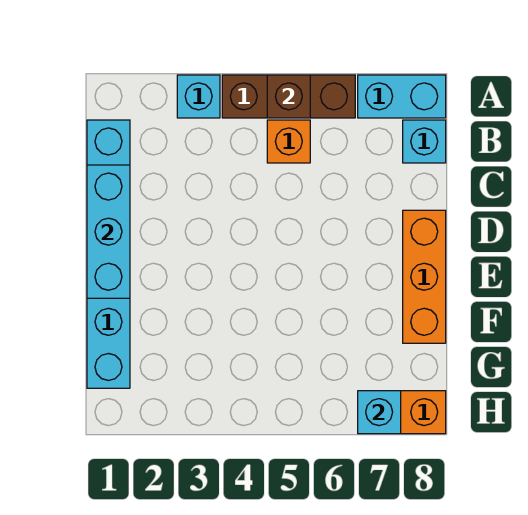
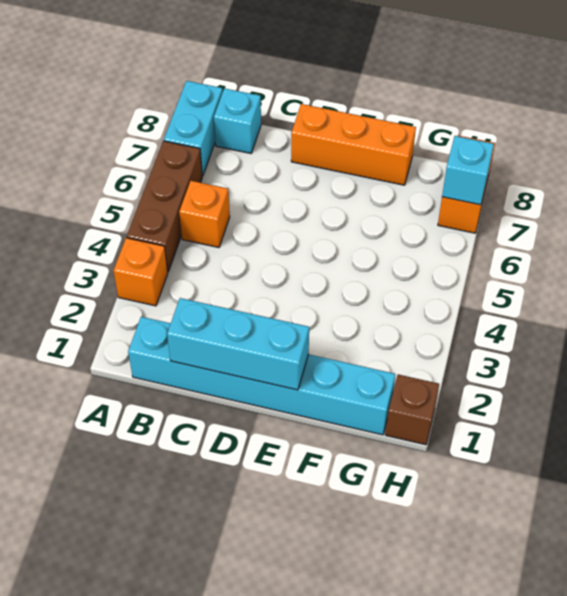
cyan 1x1 brick [177,75,220,118] -> orange 1x1 brick [114,238,168,306]
brown 1x1 brick [267,75,310,118] -> brown 1x1 brick moved to [385,374,439,445]

